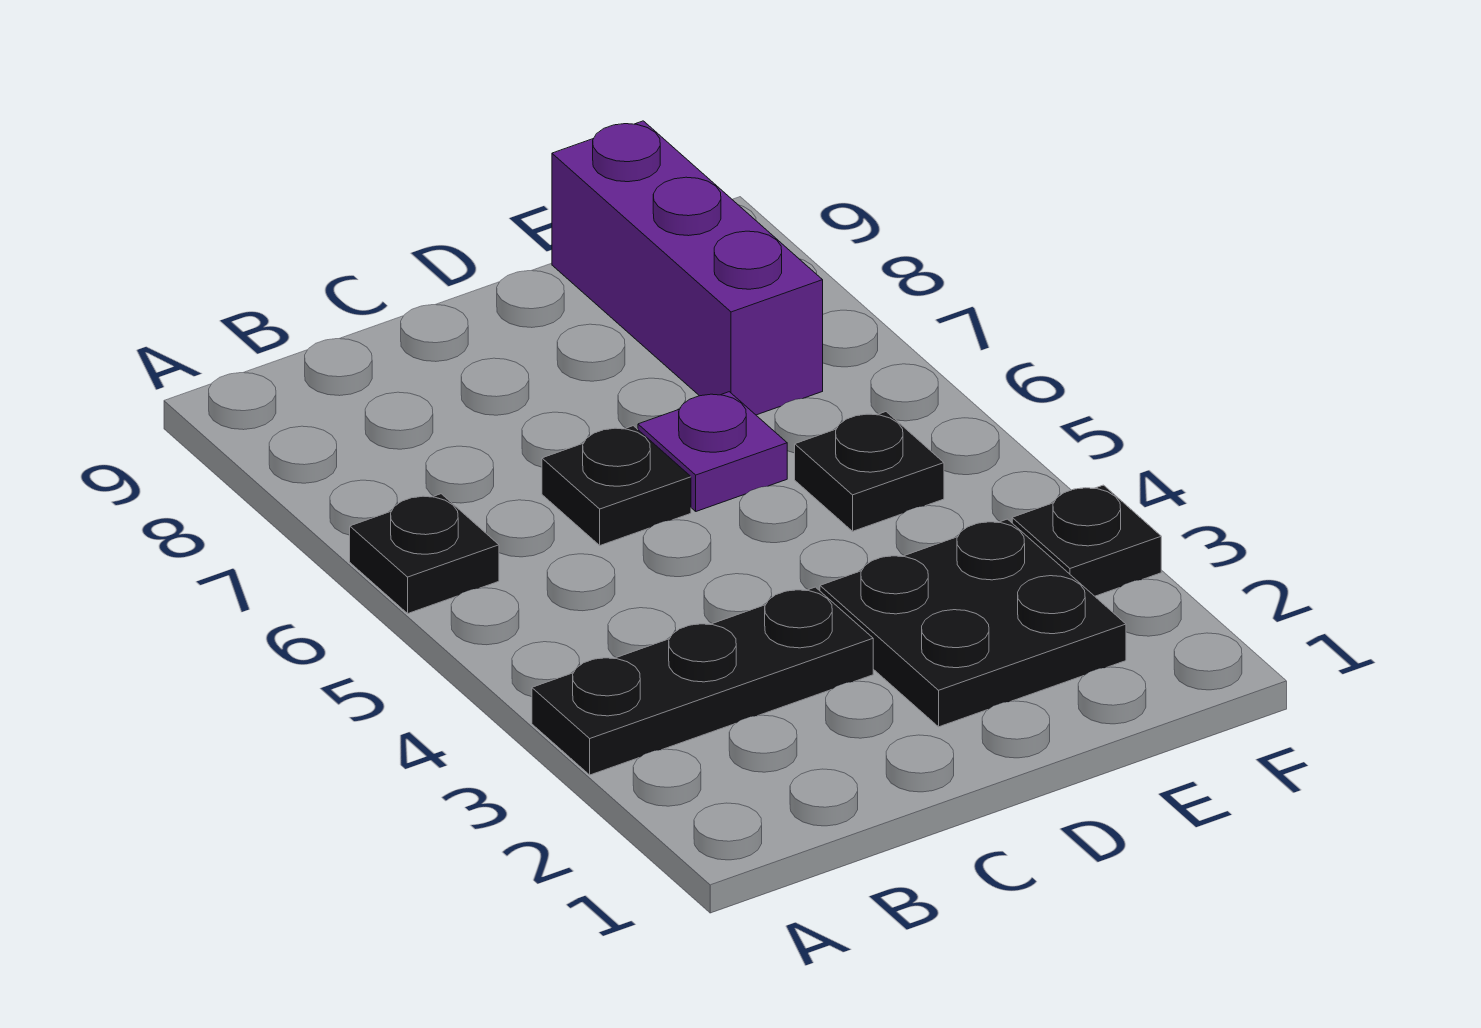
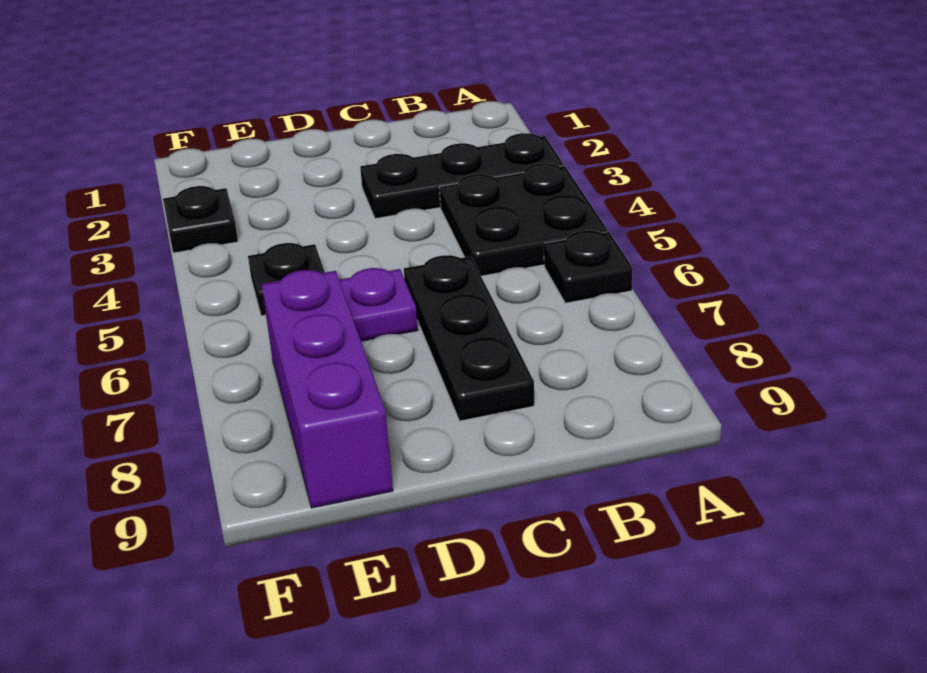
black 1x1 plate [542,426,691,545] -> black 1x3 plate [404,255,534,421]
black 2x2 plate [820,519,1126,727] -> black 2x2 plate moved to [439,163,608,276]

